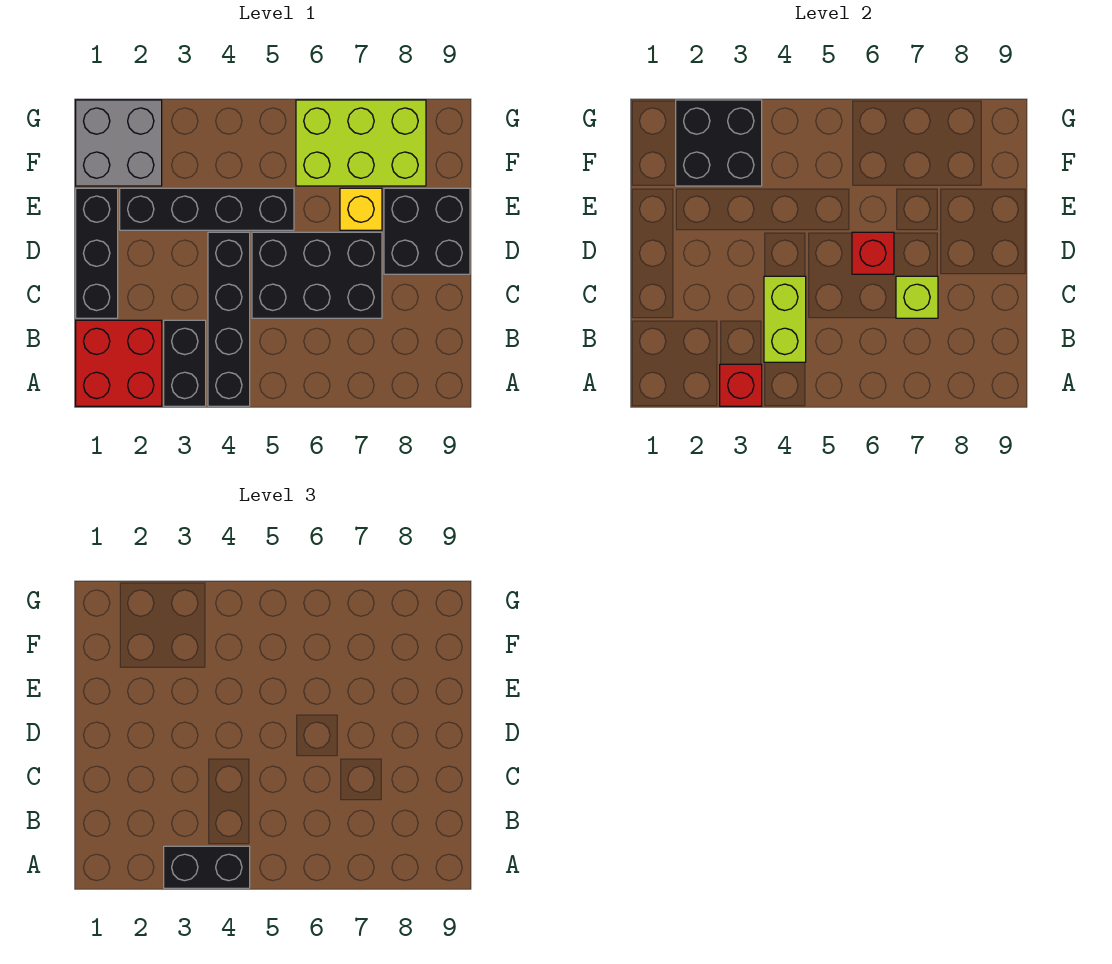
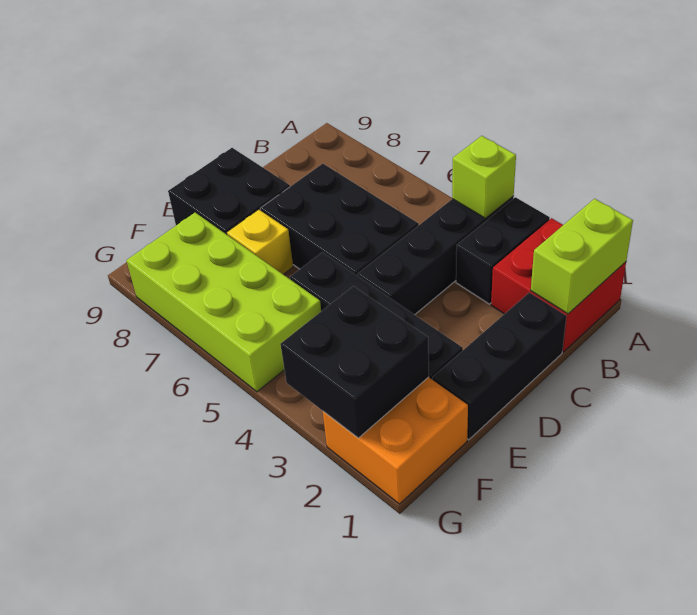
red 1x1 brick [720,364,762,406] -> none
black 1x2 brick [164,846,250,888] -> none
lime 1x2 brick [764,276,806,362] -> lime 1x2 brick moved to [531,199,633,314]
lime 1x1 brick [896,276,938,318] -> lime 1x1 brick moved to [452,136,516,218]
red 1x1 brick [852,232,894,274] -> none
grey 2x2 brick [76,100,162,186] -> orange 2x2 brick [323,377,468,504]
lime 2x3 brick [296,100,426,186] -> lime 2x4 brick [127,213,321,392]

